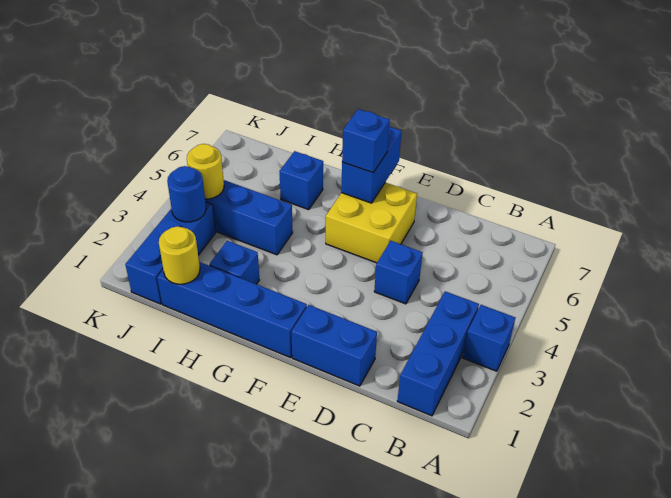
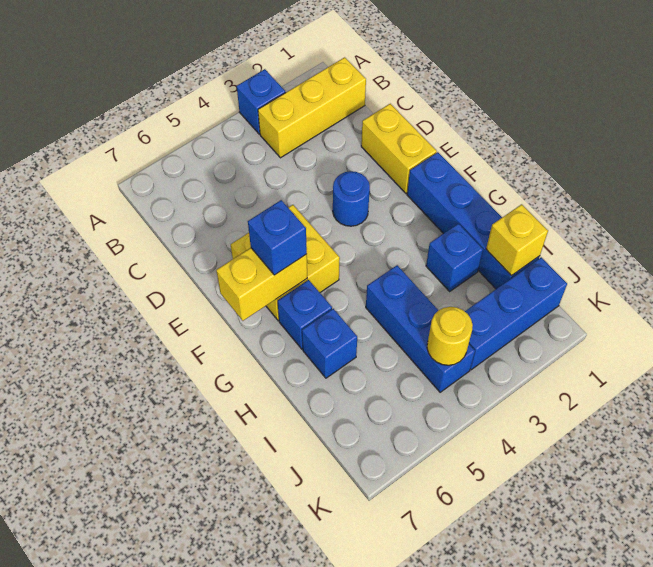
blue 1x3 brick [397,291,479,416] -> yellow 1x3 brick [258,57,366,158]
blue 1x2 brick [291,305,377,386] -> yellow 1x2 brick [361,104,437,194]
blue 1x1 brick [374,241,423,304] -> blue 1x1 brick moved to [278,280,332,349]
blue 1x2 brick [341,127,402,203] -> yellow 1x2 brick [216,248,307,321]
yellow 1x1 round brick [159,227,200,284] -> yellow 1x1 brick [486,204,548,276]
blue 1x1 round brick [167,166,206,222] -> blue 1x1 round brick moved to [333,171,370,226]

